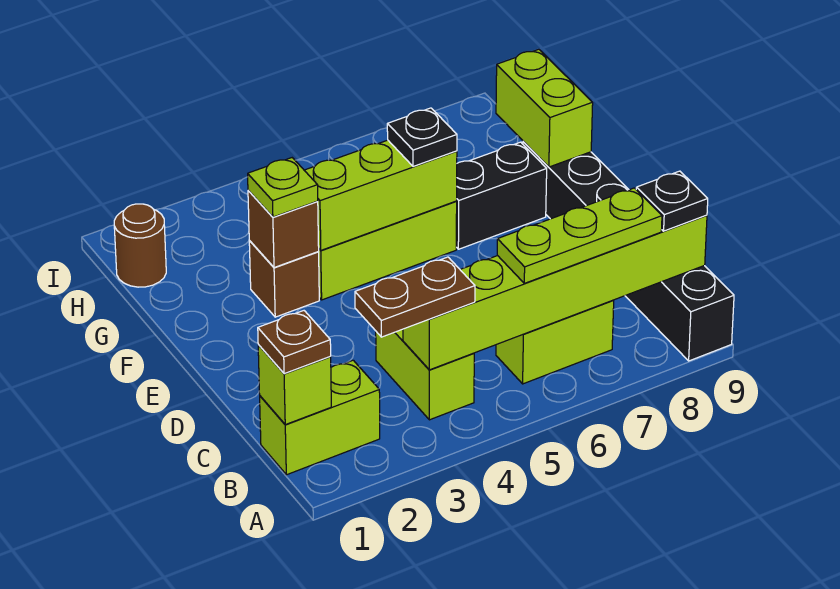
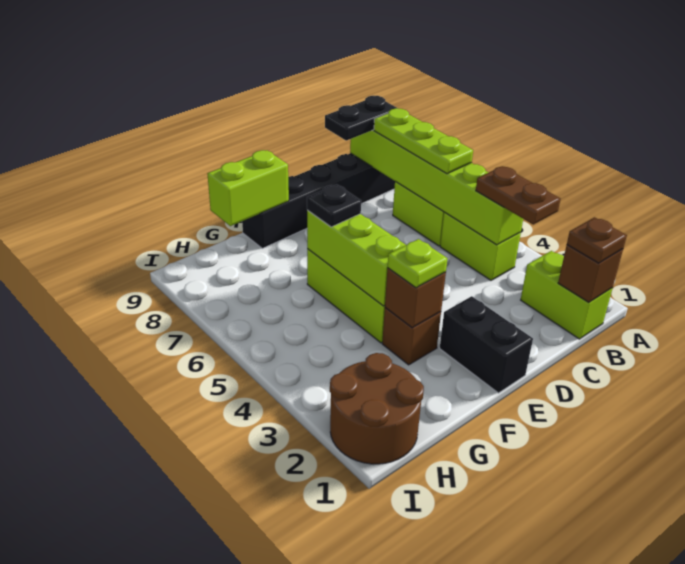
lime 1x1 brick [258,344,331,425] -> brown 1x1 brick [558,245,623,302]
lime 1x2 brick [376,329,474,420] -> lime 1x2 brick turned to [440,212,521,280]
black 1x1 plate [636,171,708,231] -> black 1x2 plate [325,96,397,141]
black 1x2 brick [456,142,547,249] -> black 1x2 brick moved to [440,296,533,393]
brown 1x1 round brick [114,204,166,287] -> brown 2x2 round brick [330,353,424,464]

